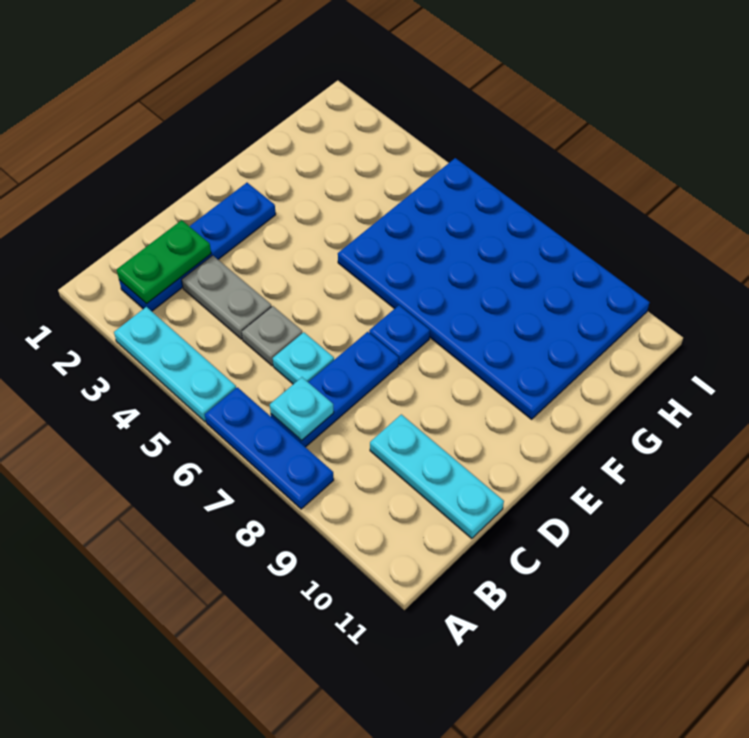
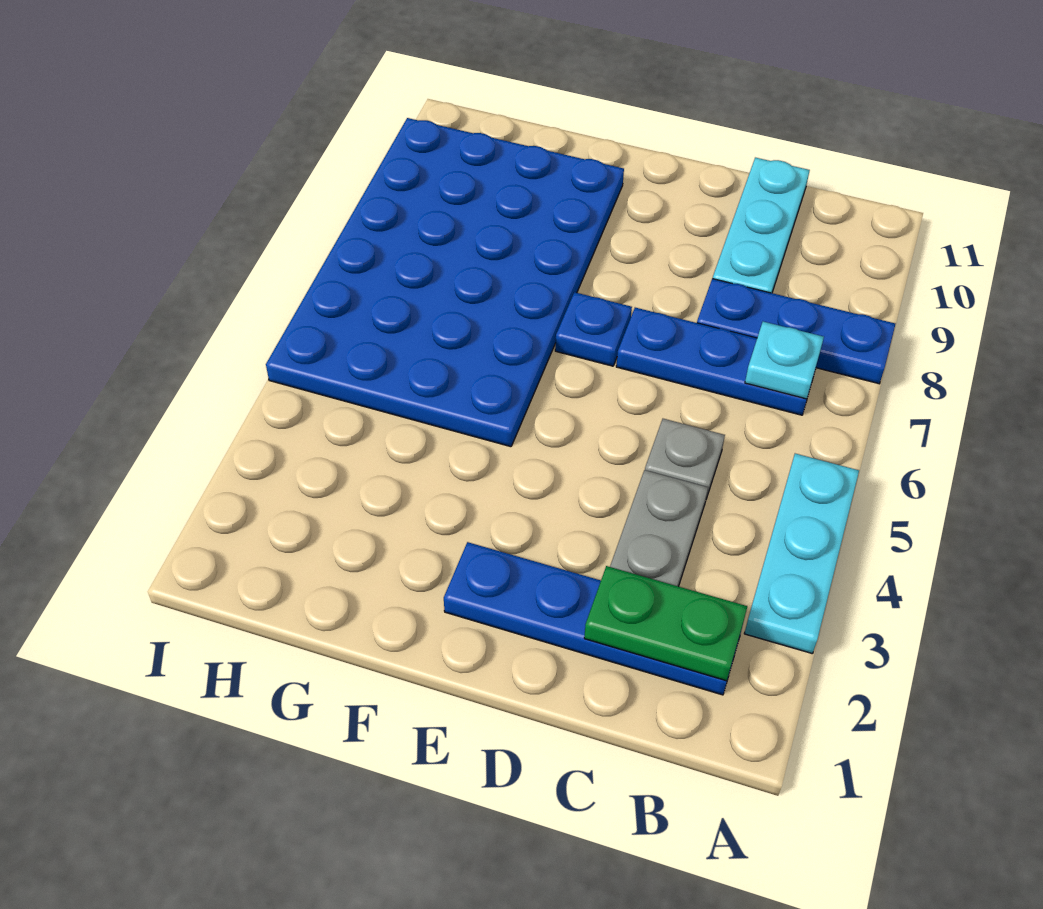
blue 1x3 plate [205,387,334,509] -> blue 1x3 plate turned to [697,279,895,384]
cyan 1x1 plate [273,332,334,384] -> none

